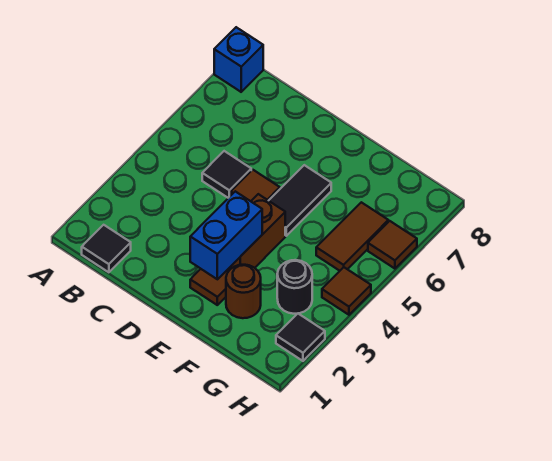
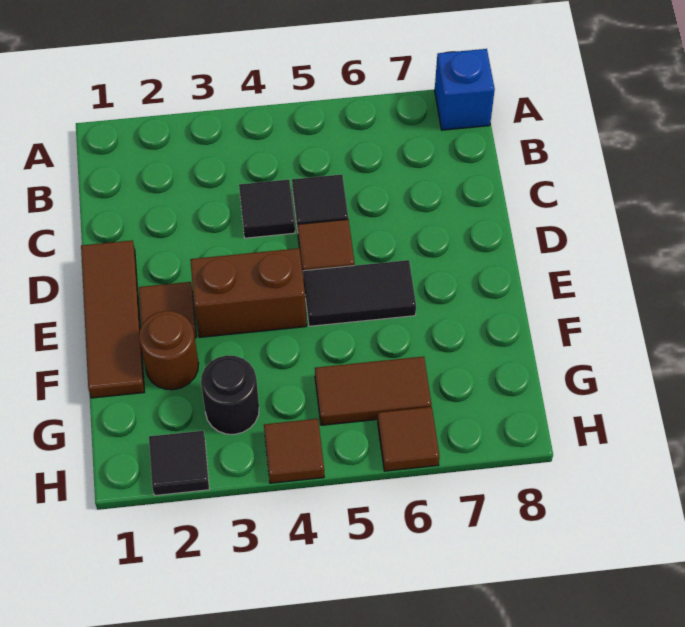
black 1x1 tile [82,225,131,272] -> black 1x1 tile moved to [239,180,295,238]
none -> brown 1x3 tile [81,240,144,398]
blue 1x2 brick [190,191,262,279] -> none

